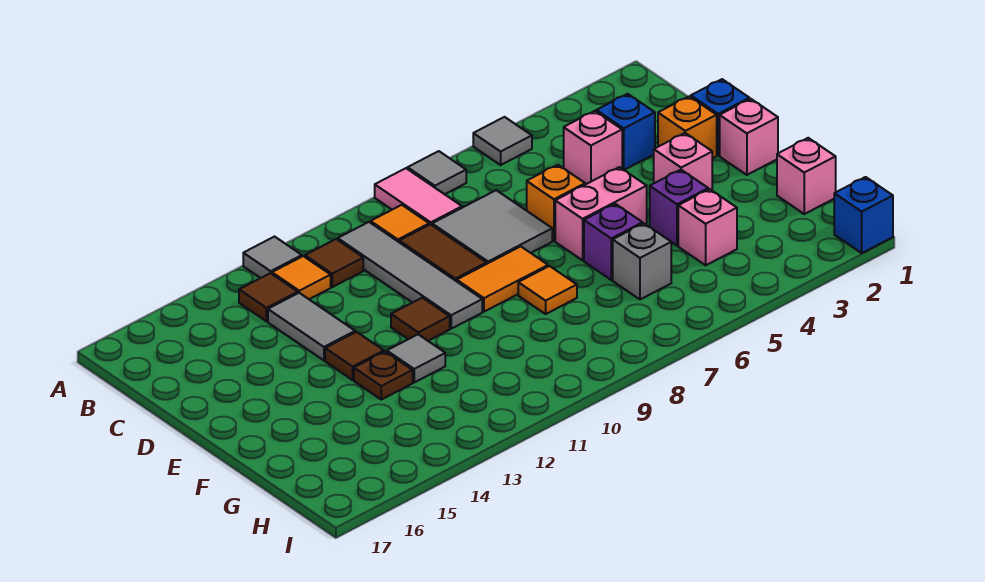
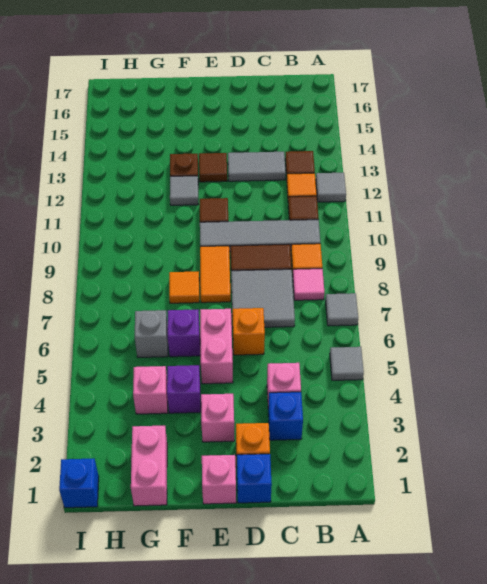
pink 1x2 tile [375,168,462,225] -> pink 1x1 tile [293,269,324,300]
pink 1x1 brick [777,138,836,214] -> pink 1x2 brick [131,426,167,506]

